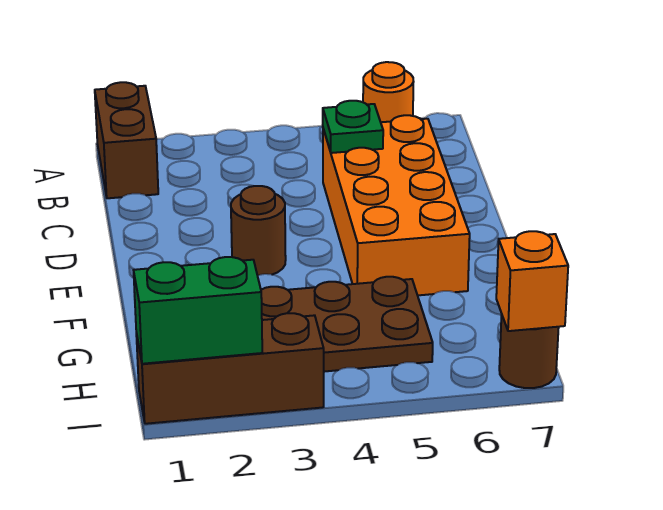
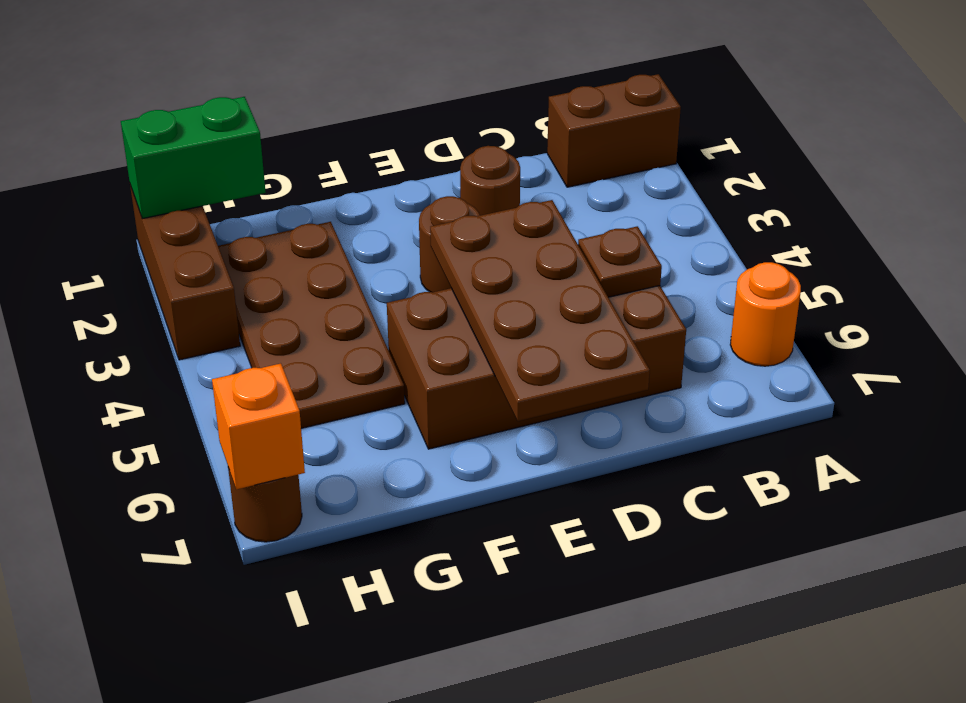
orange 2x4 brick [323,115,470,295] -> brown 2x4 brick [387,286,686,449]
green 1x1 plate [323,101,383,153] -> brown 1x1 plate [578,226,662,297]
none -> brown 1x1 round brick [460,146,520,216]
none -> brown 2x4 plate [430,200,650,421]
green 1x2 brick [134,257,262,364] -> green 1x2 brick turned to [121,97,266,219]

